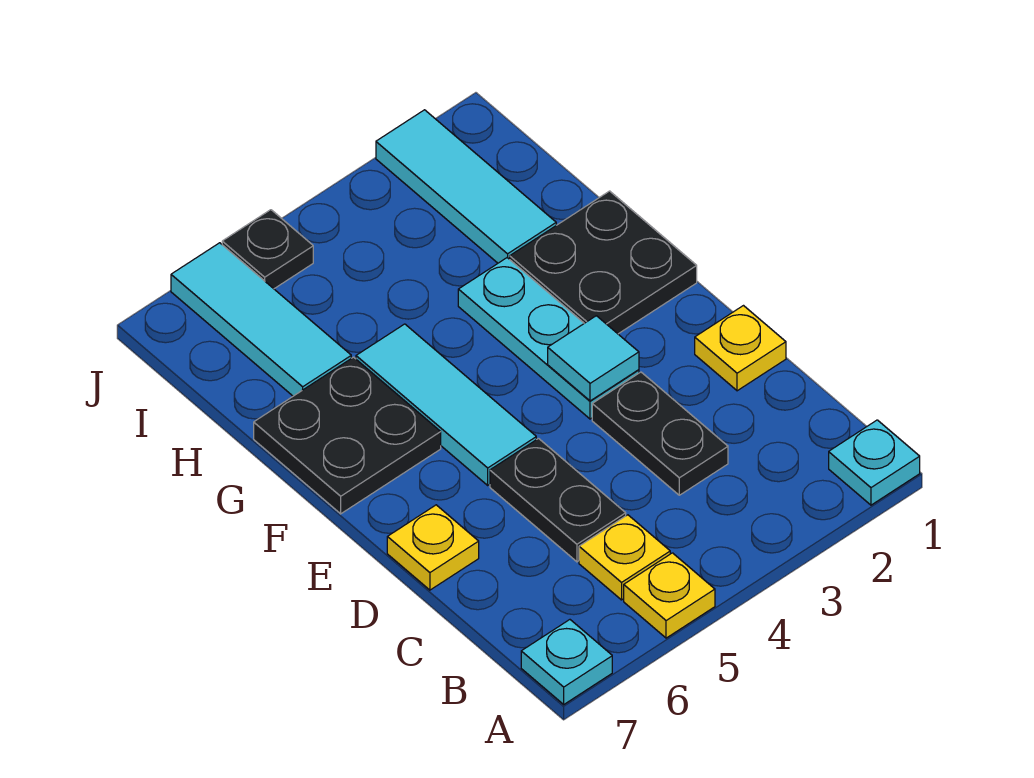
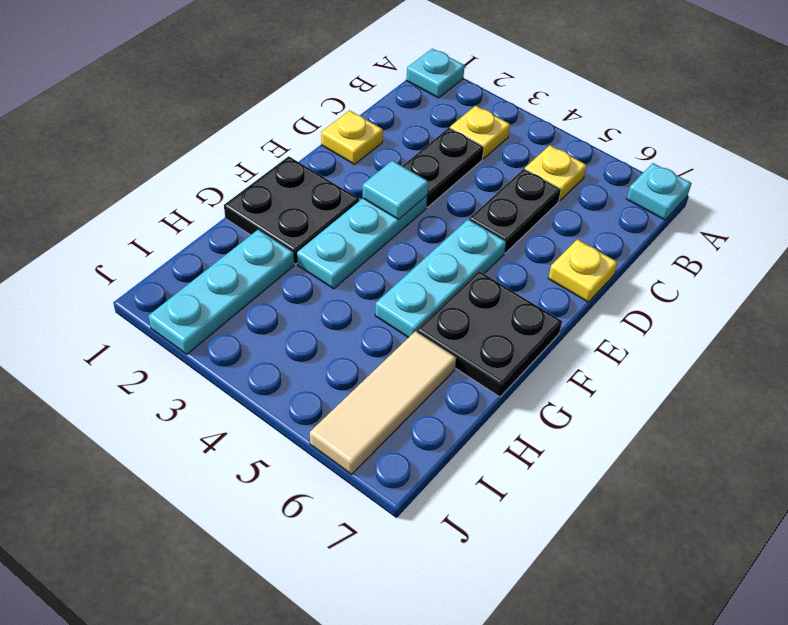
yellow 1x1 plate [624,553,715,638] -> yellow 1x1 plate moved to [450,106,510,159]
cyan 1x3 tile [356,324,536,485] -> cyan 1x3 plate [375,220,506,338]
cyan 1x3 tile [376,110,556,263] -> cyan 1x3 plate [149,230,294,354]
cyan 1x3 tile [171,243,351,396] -> tan 1x3 tile [310,331,456,474]
black 1x1 plate [222,210,313,289] -> none

